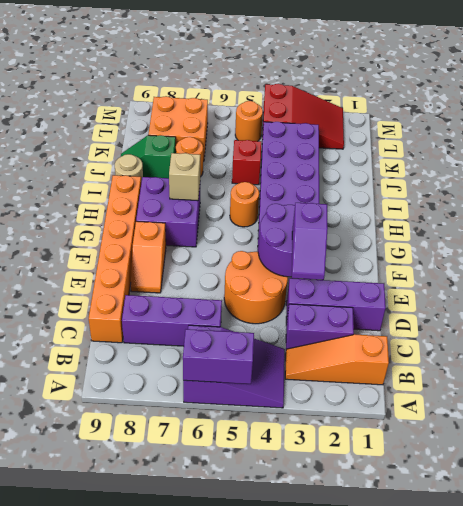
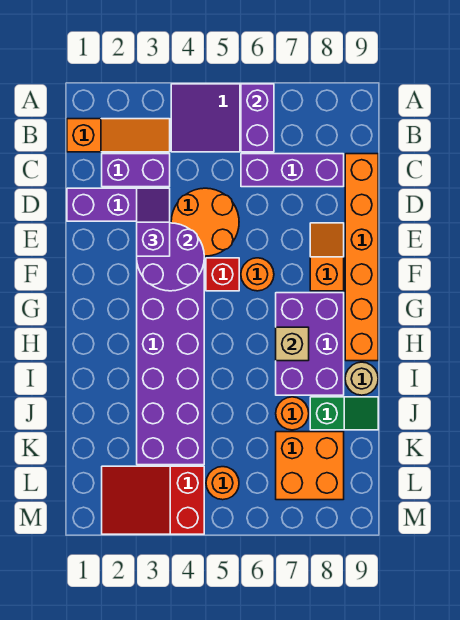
purple 1x2 brick [183,329,254,384] -> purple 1x2 brick turned to [241,84,274,152]
purple 2x2 brick [136,177,200,247] -> purple 2x3 brick [276,293,344,395]
orange 1x1 round brick [230,182,259,227] -> orange 1x1 round brick moved to [241,258,274,291]
red 1x1 brick [232,140,261,185] -> red 1x1 brick moved to [206,258,239,291]

